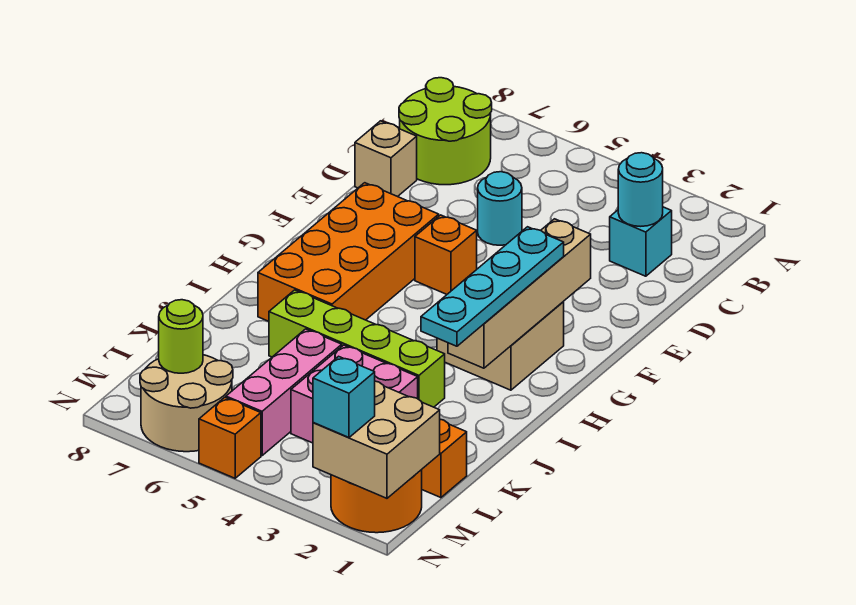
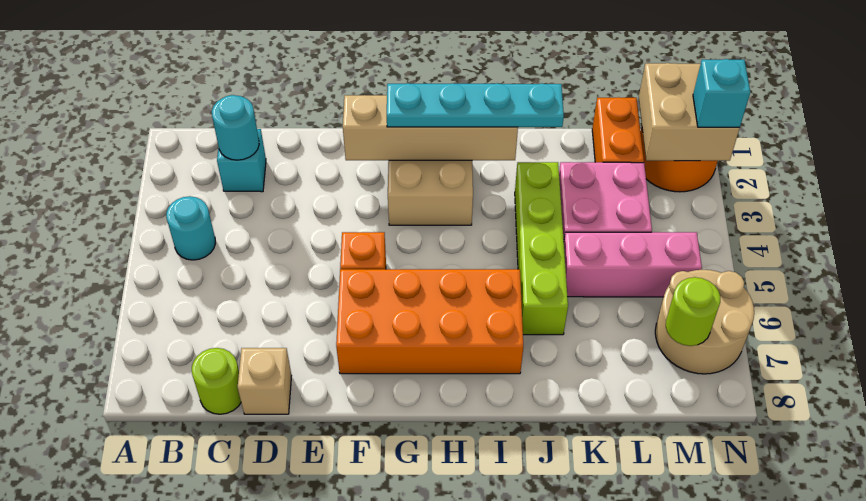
lime 2x2 round brick [399,78,492,185] -> lime 1x1 round brick [192,348,241,414]
cyan 1x1 round brick [478,172,522,245] -> cyan 1x1 round brick moved to [166,196,215,260]
orange 1x1 brick [199,397,261,478] -> none

